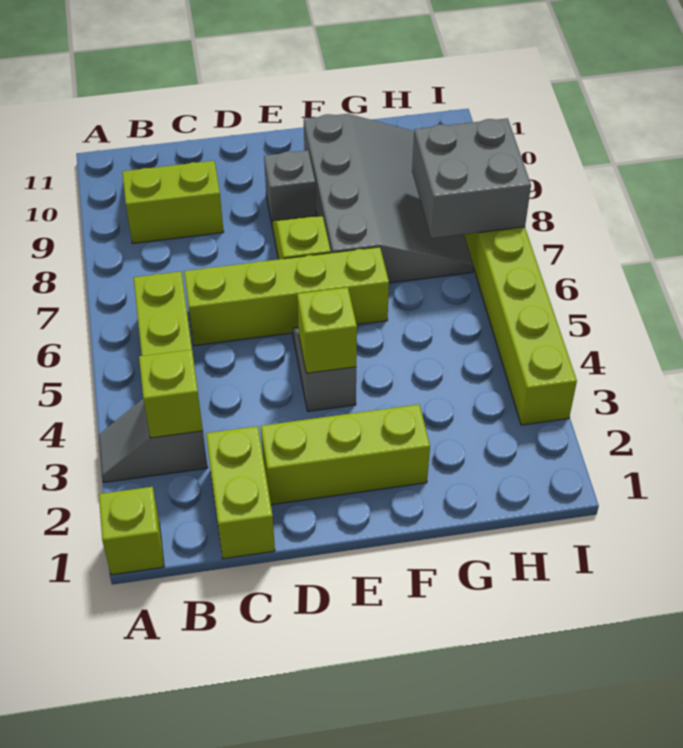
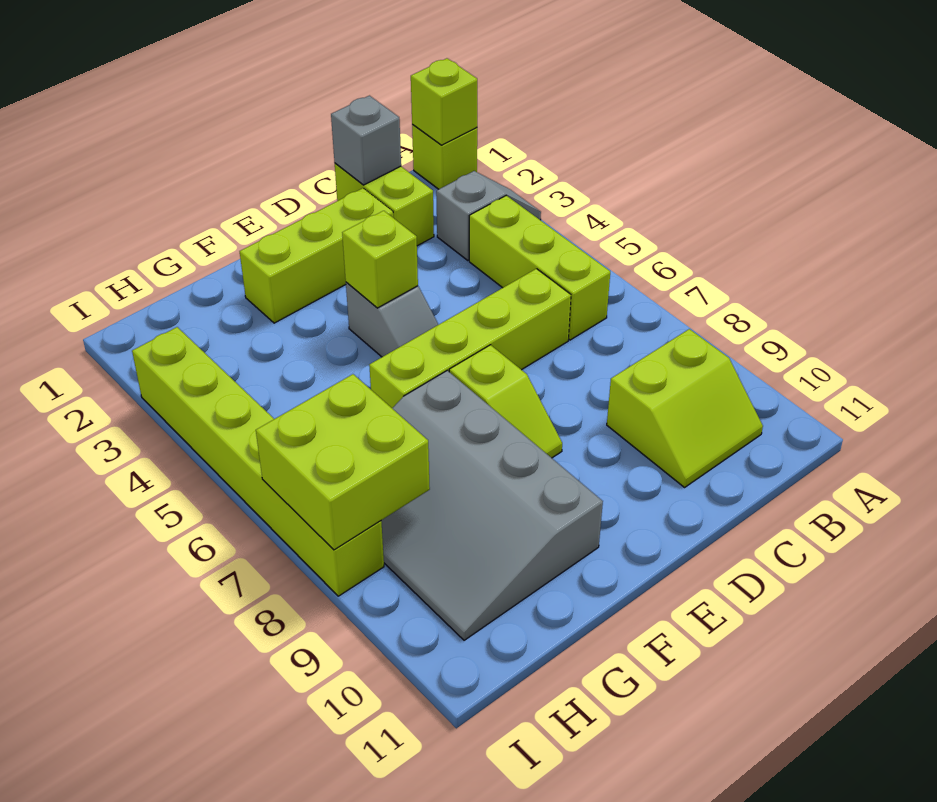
lime 1x1 brick [139,350,203,438] -> lime 1x1 brick moved to [411,58,477,145]
grey 1x1 brick [264,151,316,223] -> grey 1x1 brick moved to [331,96,401,185]
grey 2x2 brick [412,118,531,238] -> lime 2x2 brick [256,374,430,550]

